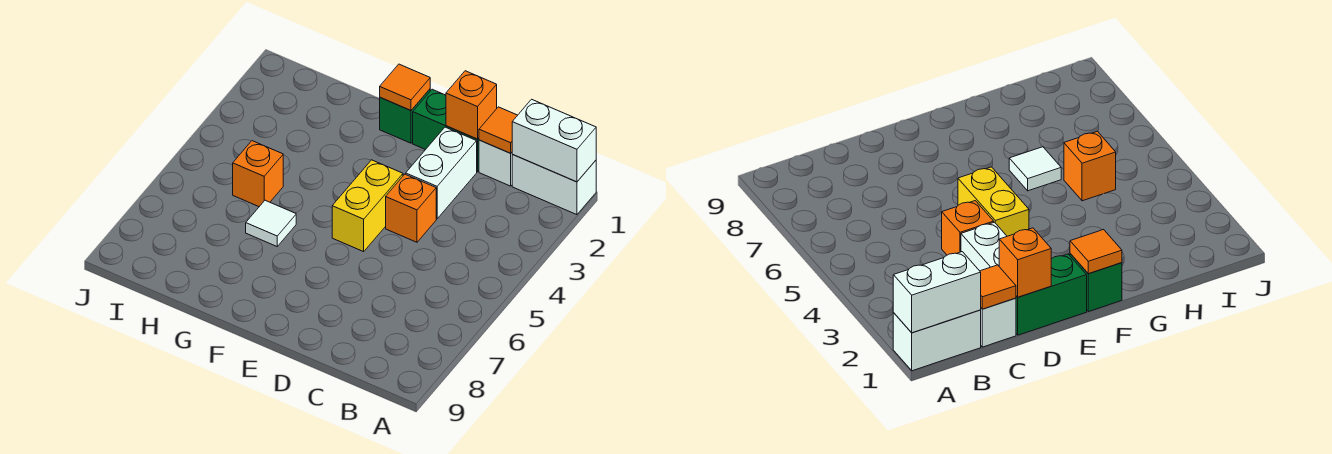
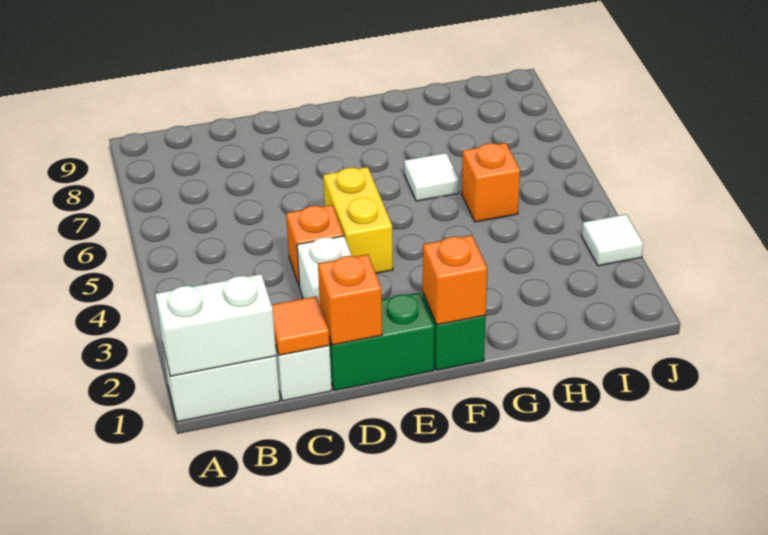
orange 1x1 tile [380,64,430,110] -> orange 1x1 brick [423,235,487,325]
none -> white 1x1 tile [582,214,643,266]

